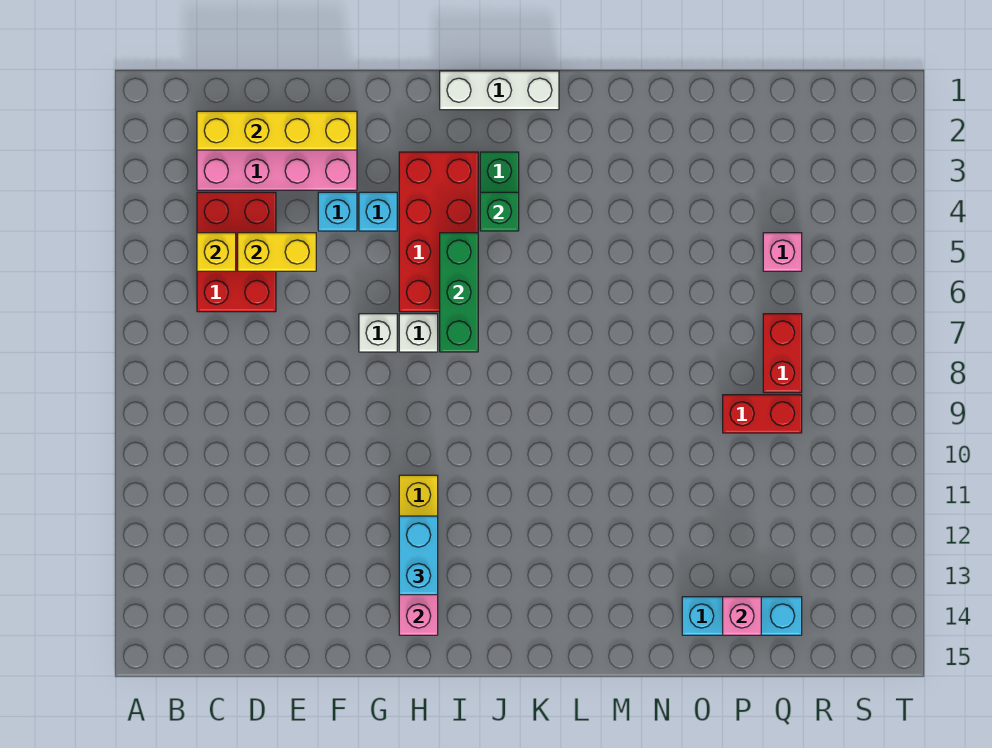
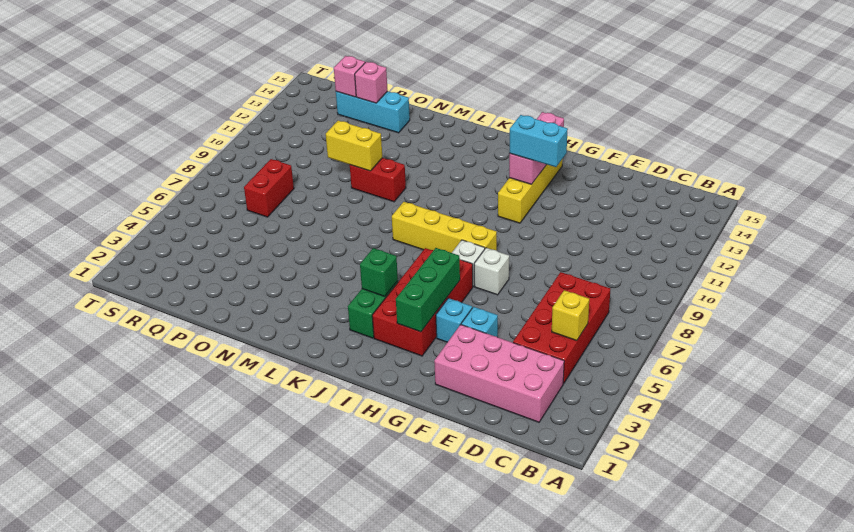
yellow 1x4 brick [197,111,357,150] -> yellow 1x4 brick moved to [392,202,497,253]
red 2x3 brick [197,192,276,312] -> red 2x4 brick [513,272,610,383]
yellow 1x2 brick [238,233,316,271] -> yellow 1x2 brick moved to [326,121,382,171]
cyan 1x2 brick [399,516,438,595] -> cyan 1x2 brick turned to [510,115,568,167]
white 1x3 brick [440,71,559,110] -> none
green 1x3 brick [440,233,478,352] -> green 1x3 brick moved to [396,248,460,332]
red 1x2 brick [723,395,802,433] -> red 1x2 brick moved to [350,158,406,202]
pink 1x1 brick [763,233,802,271] -> pink 1x1 brick moved to [334,56,365,97]

